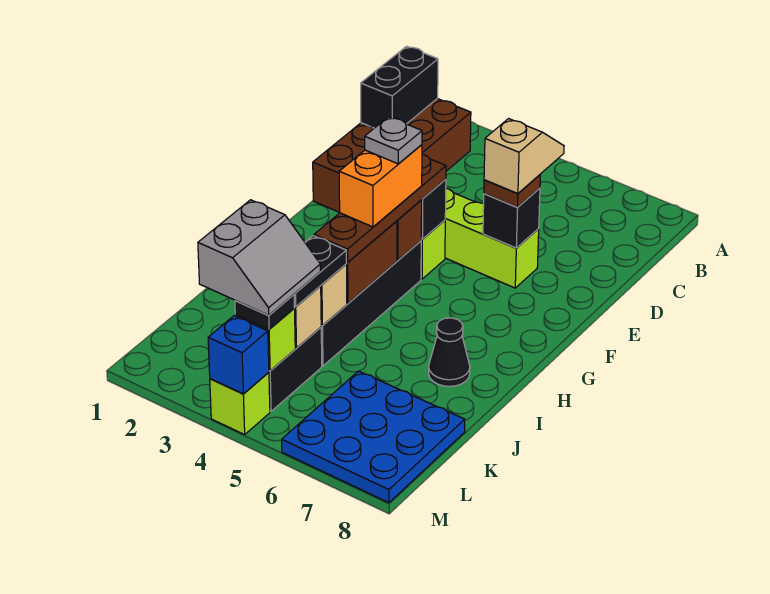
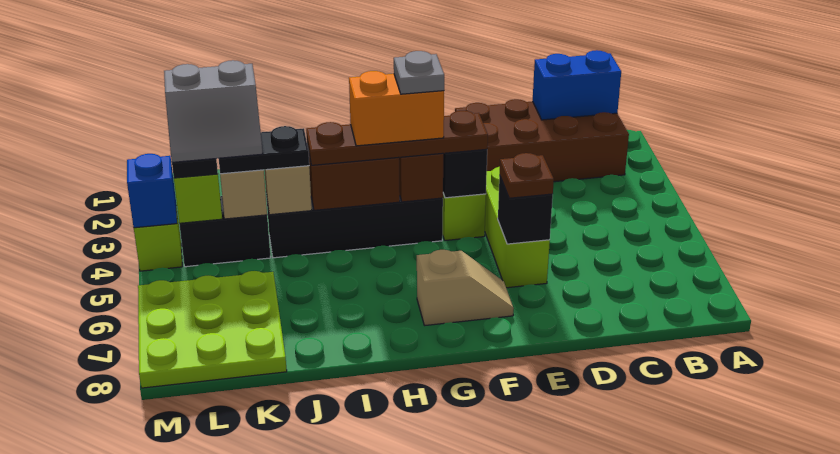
black 1x2 brick [361,46,438,128] -> blue 1x2 brick [533,50,621,120]
tan 1x2 slope [484,119,564,194] -> tan 1x2 slope moved to [417,250,514,325]
black 1x1 cone [429,318,470,386] -> none
blue 3x3 plate [282,371,465,503] -> lime 3x3 plate [138,271,287,388]

